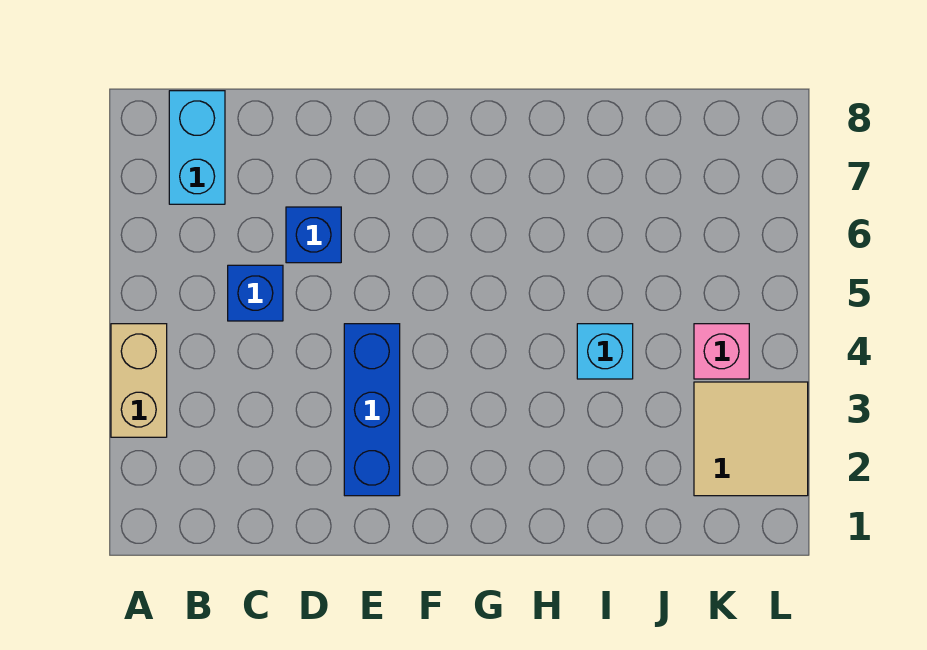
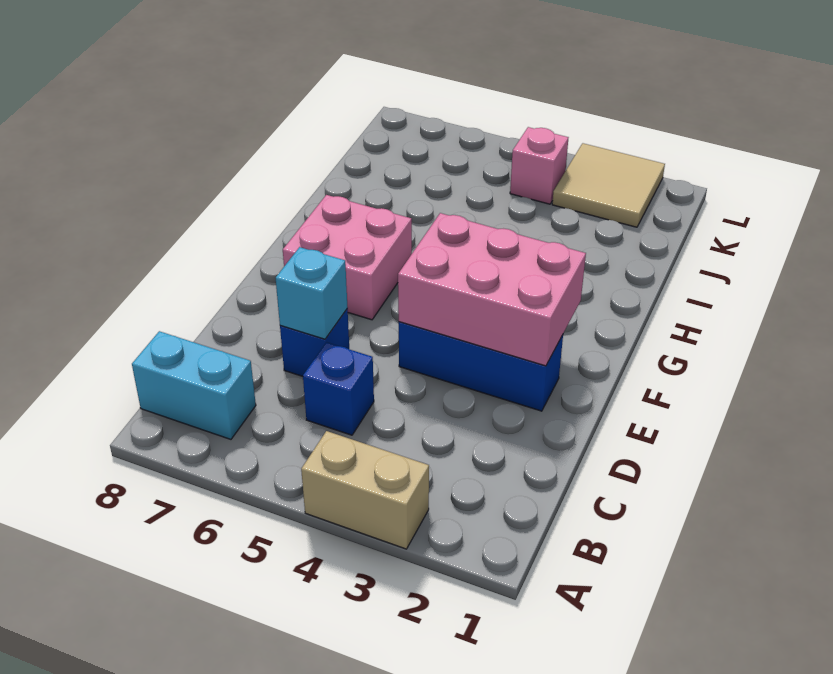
none -> pink 2x3 brick [398,213,586,366]
none -> pink 2x2 brick [283,195,412,320]
cyan 1x1 brick [577,324,633,379] -> cyan 1x1 brick moved to [276,247,348,339]

